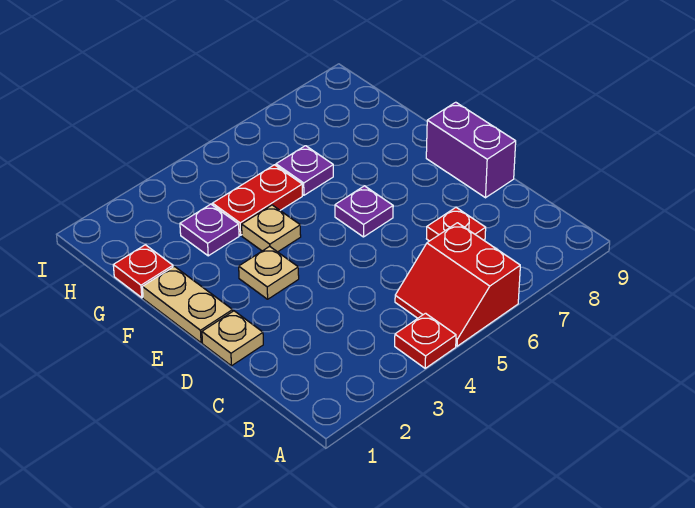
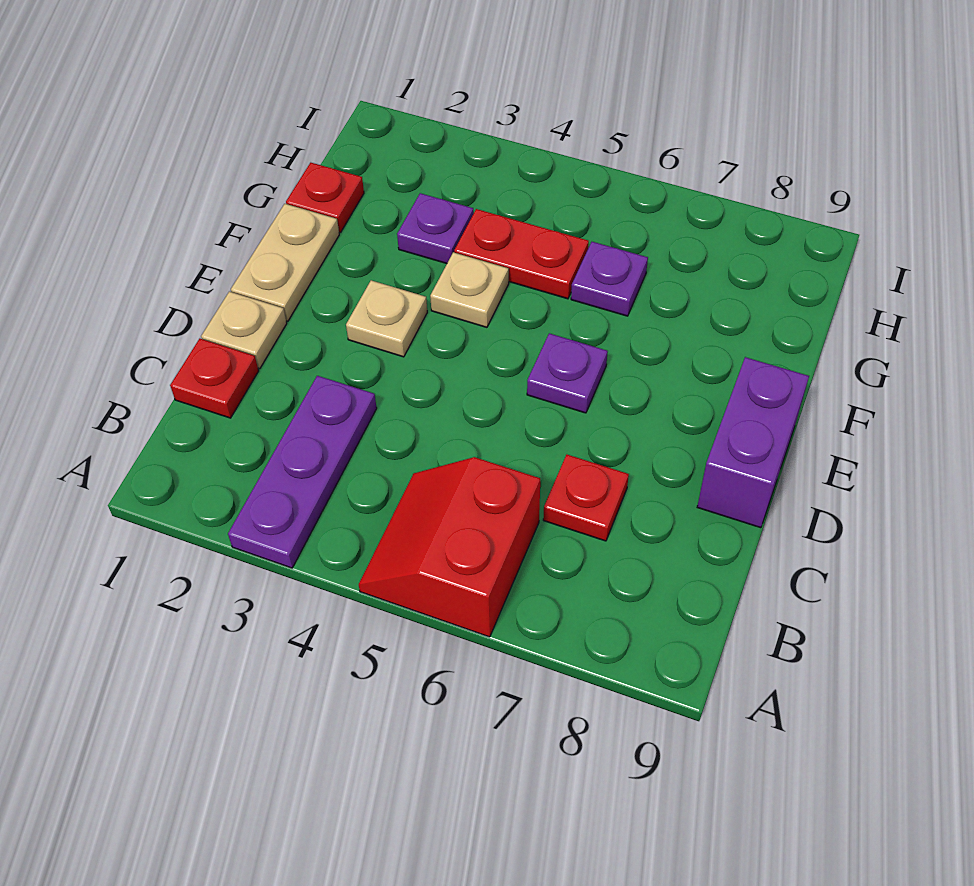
none -> purple 1x3 plate [228,376,377,568]
red 1x1 plate [395,313,456,368] -> red 1x1 plate moved to [170,339,259,418]

